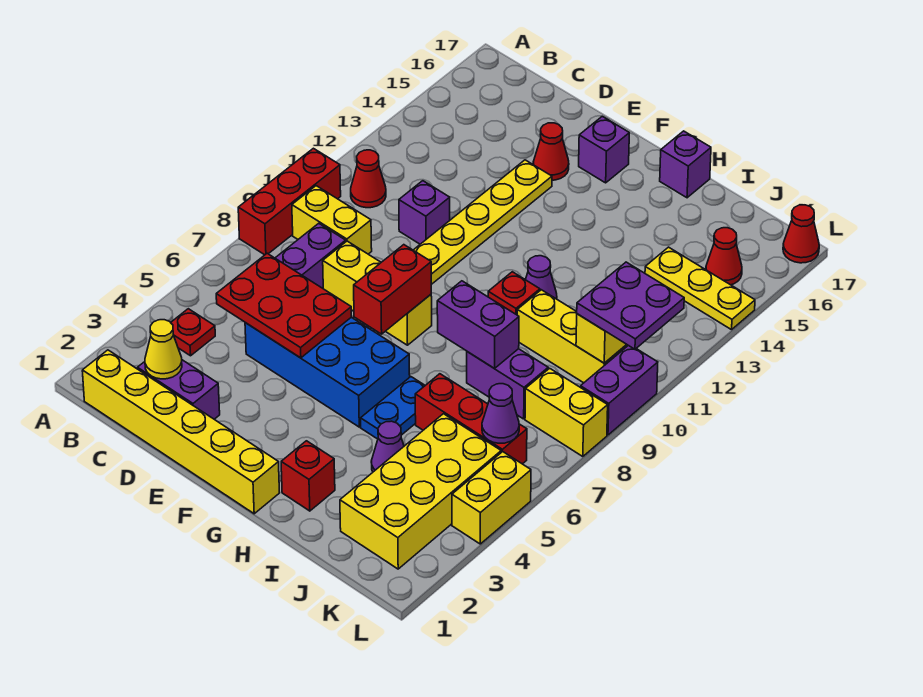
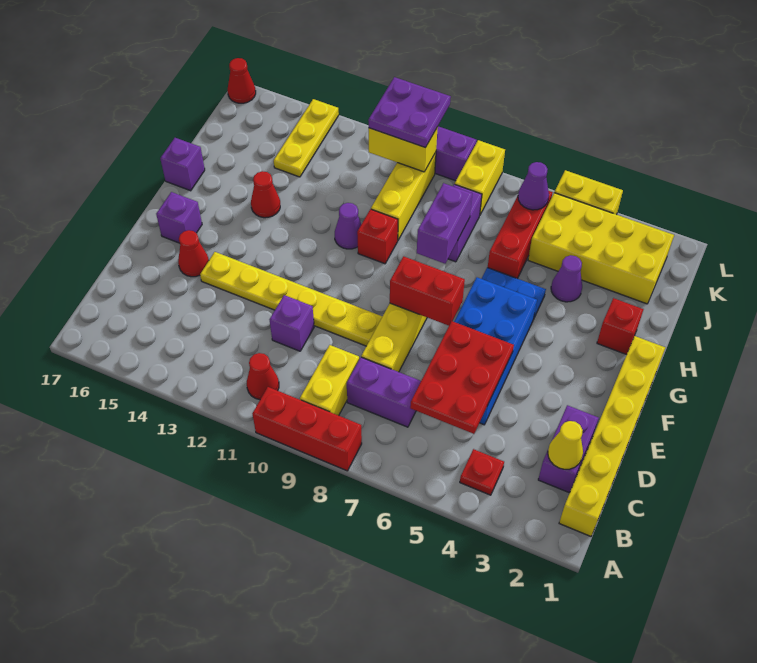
red 1x1 cone [706,228,742,285] -> red 1x1 cone moved to [251,171,280,218]

